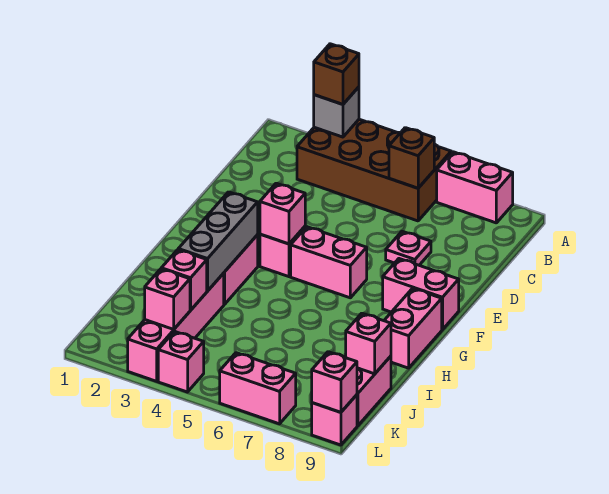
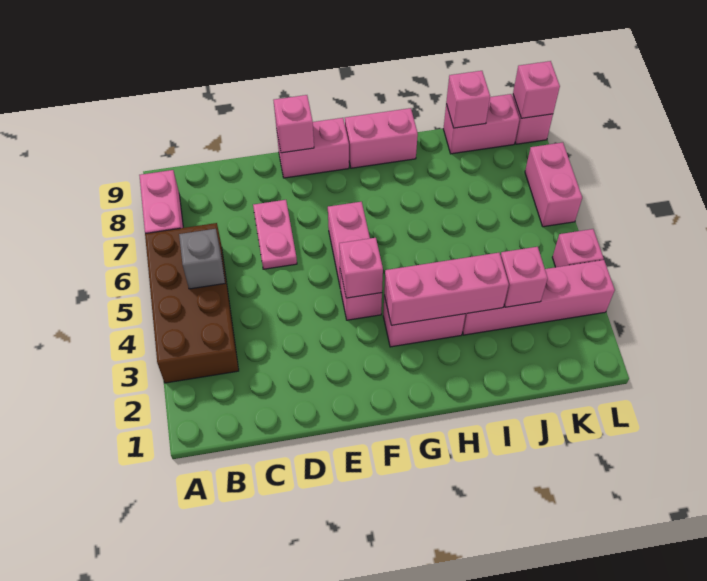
grey 1x1 brick [314,87,359,137] -> grey 1x1 brick moved to [179,229,225,289]
brown 1x1 brick [314,44,359,104] -> none
brown 1x1 brick [389,128,434,188] -> none
pink 1x1 plate [386,231,431,265] -> pink 1x2 plate [253,200,297,269]
pink 1x2 brick [383,259,459,330] -> pink 1x2 brick turned to [277,118,349,178]
grey 1x3 brick [178,192,258,291] -> pink 1x3 brick [384,253,509,325]
pink 1x1 brick [145,269,190,329] -> pink 1x1 brick moved to [274,95,314,153]

